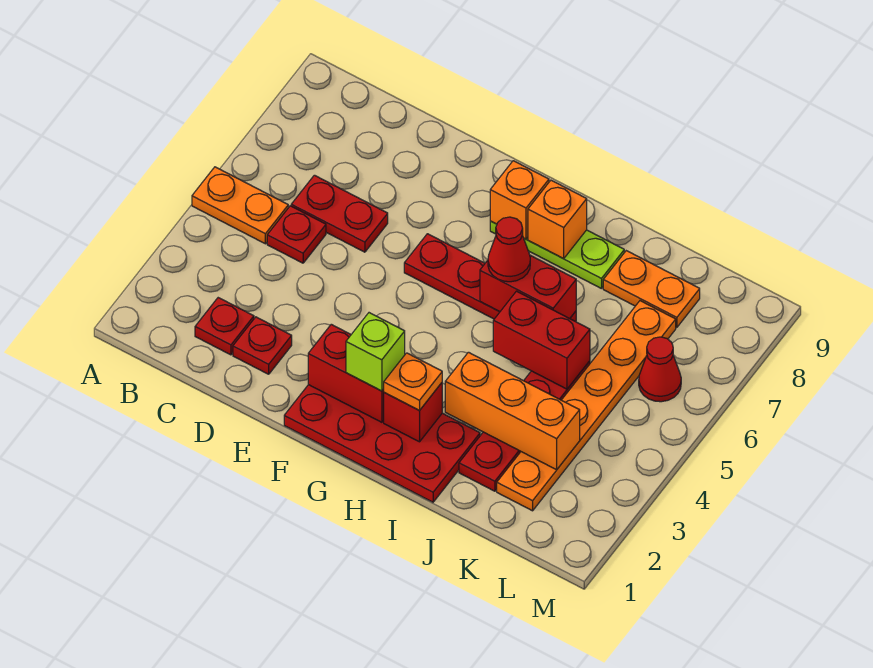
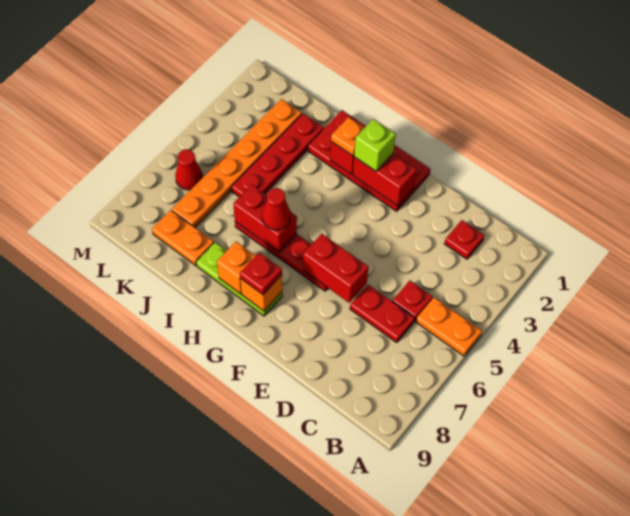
red 1x1 plate [233,317,292,374] -> red 1x1 plate moved to [240,253,282,295]
orange 1x3 brick [445,352,580,470] -> none
red 1x2 brick [493,291,590,389] -> red 1x2 brick moved to [303,234,369,303]

